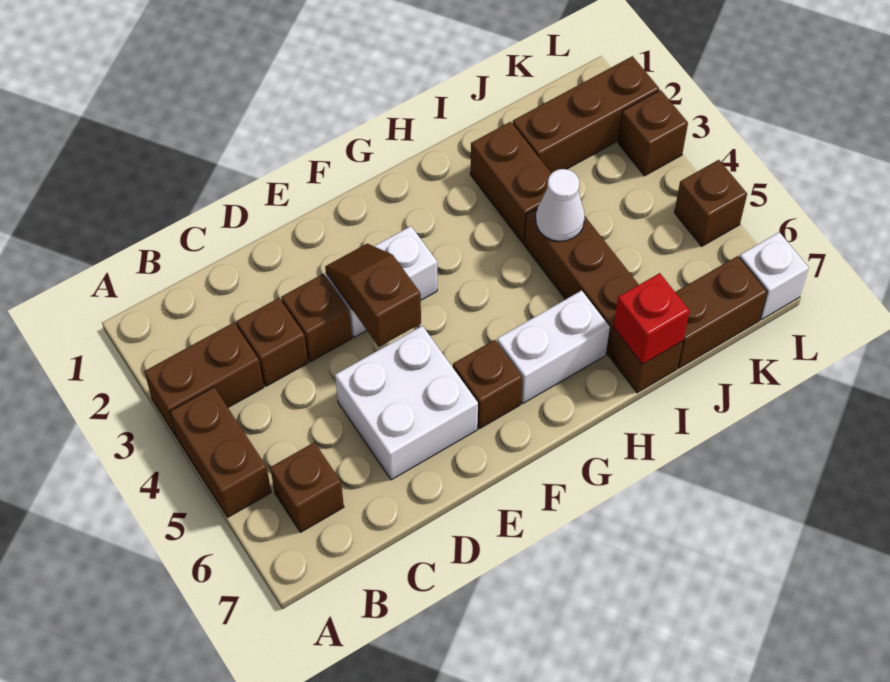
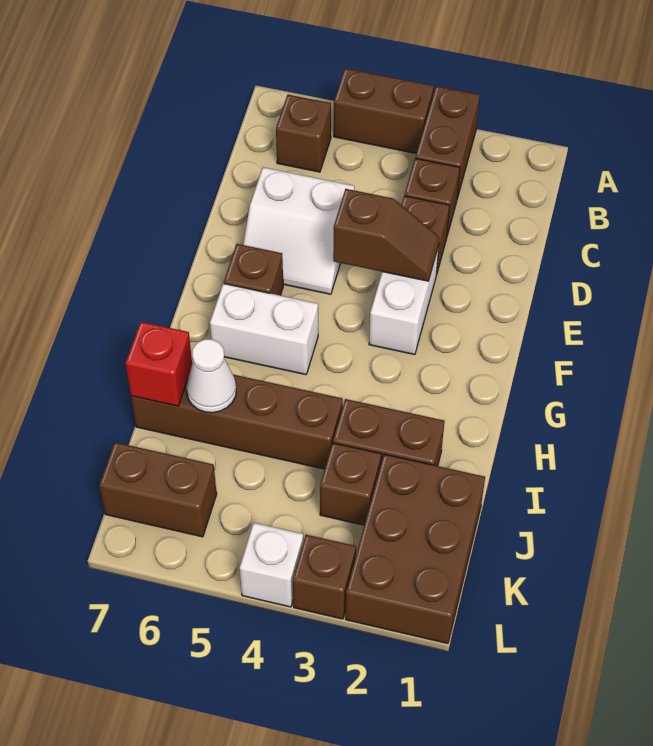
white 2x2 brick [335,326,478,480] -> white 2x2 slope [243,167,354,294]
white 1x2 brick [497,290,610,403] -> white 1x2 brick turned to [210,283,318,375]
white 1x1 cone [536,169,585,241] -> white 1x1 cone moved to [186,339,236,413]
brown 1x3 brick [512,56,659,173] -> brown 2x3 brick [346,454,485,643]
brown 1x2 brick [675,256,767,368] -> brown 1x2 brick turned to [99,442,217,537]
brown 1x1 brick [674,160,747,246] -> brown 1x1 brick moved to [320,443,381,525]
white 1x1 brick [740,232,809,320] -> white 1x1 brick moved to [240,523,303,607]

